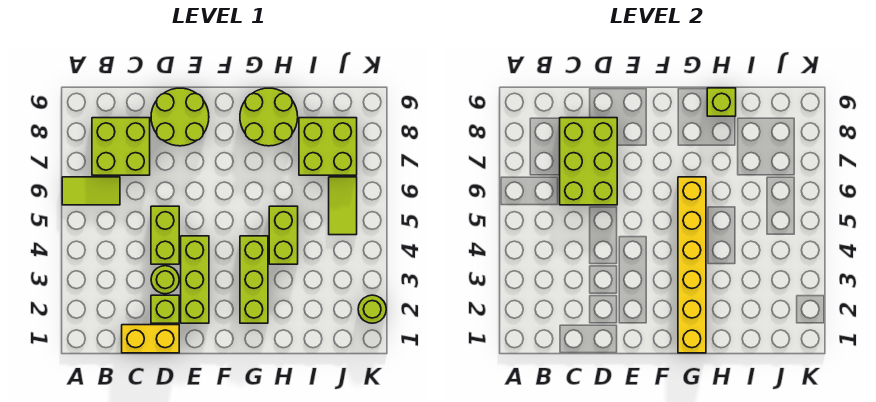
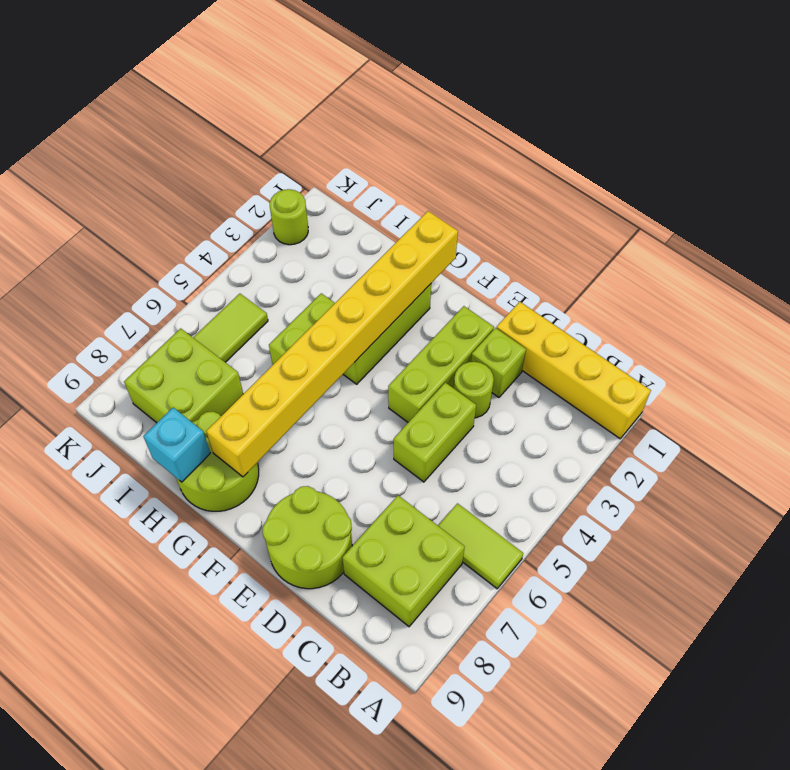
yellow 1x2 brick [122,325,179,353] -> yellow 1x4 brick [497,302,651,439]
lime 2x3 brick [560,118,617,205] -> none
yellow 1x6 brick [678,177,706,353] -> yellow 1x8 brick [206,211,458,477]
lime 1x1 brick [707,88,736,116] -> cyan 1x1 brick [143,408,210,482]

